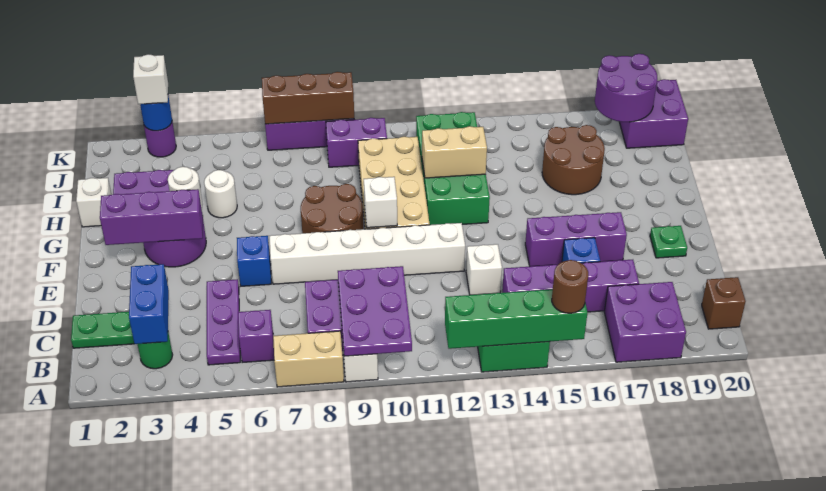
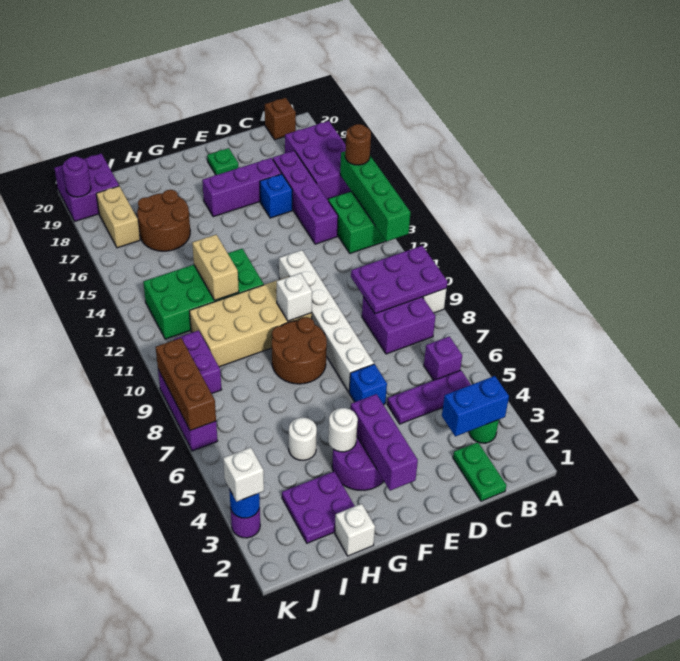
tan 1x2 brick [273,331,344,387] -> tan 1x2 brick moved to [96,186,140,248]
purple 2x2 brick [604,282,686,362] -> purple 2x3 brick [285,121,351,199]
white 1x1 brick [466,244,502,295] -> none
purple 1x3 brick [525,212,627,266] -> purple 1x3 brick turned to [202,158,282,217]
purple 2x2 round brick [595,54,657,122] -> purple 1x1 round brick [62,156,91,197]

